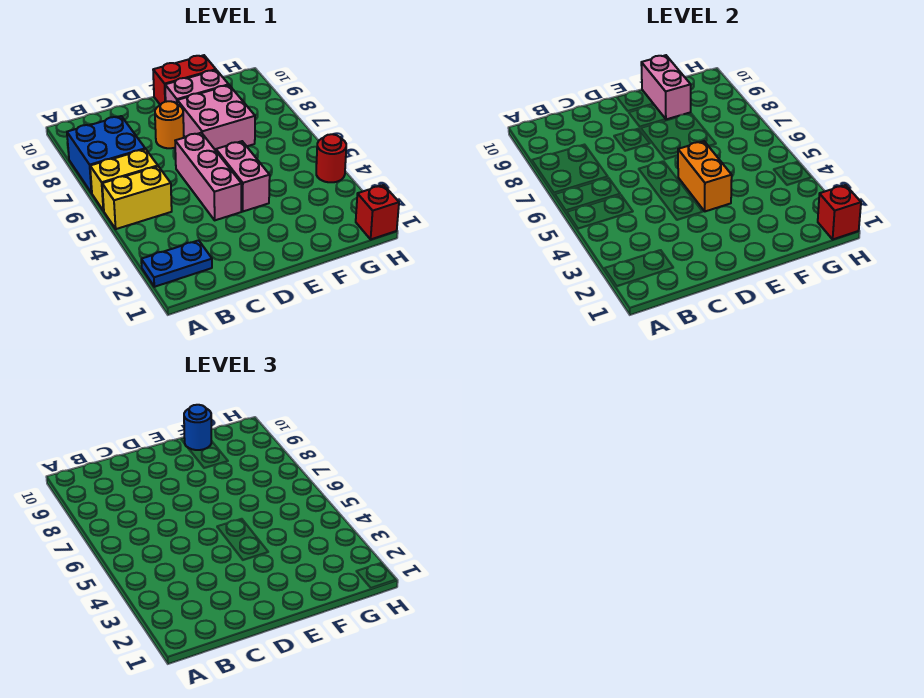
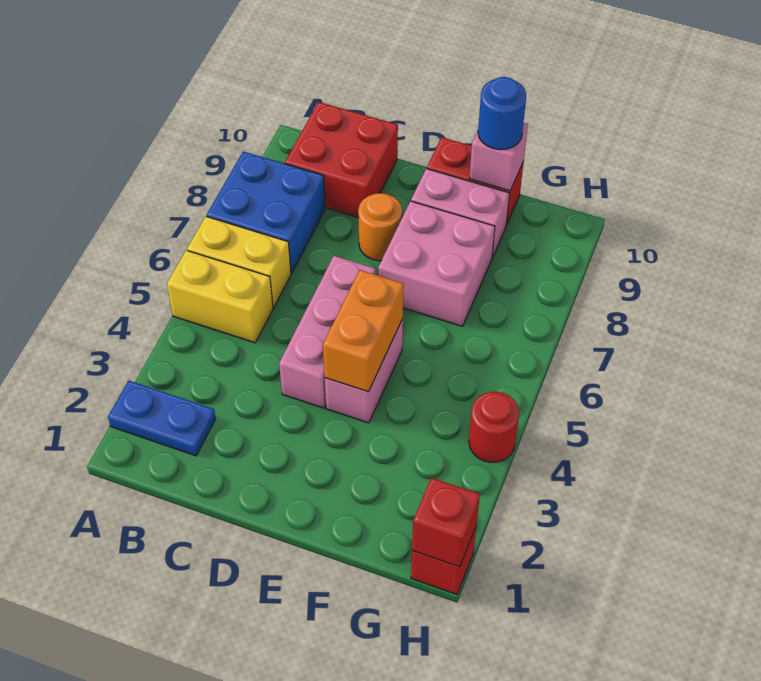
none -> red 2x2 brick [285,102,398,218]
pink 1x2 brick [641,55,691,119] -> pink 1x1 brick [469,123,528,191]

